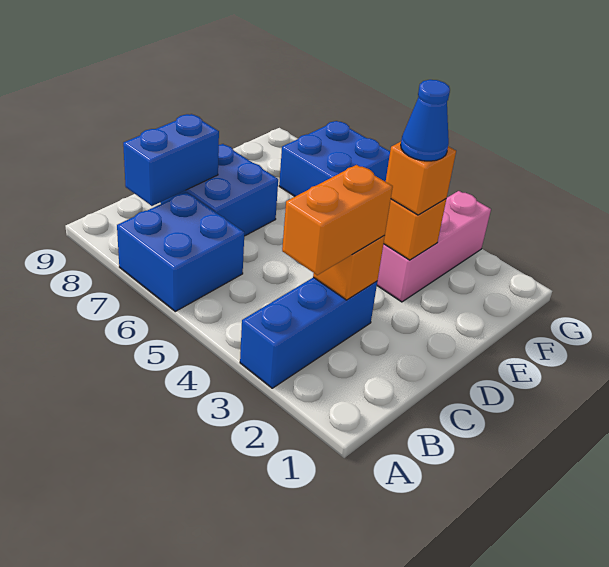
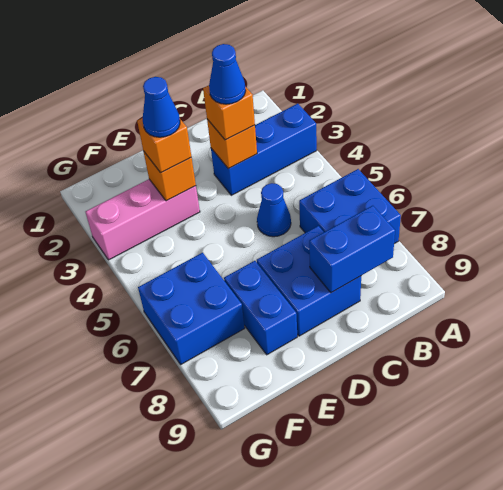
orange 1x2 brick [282,165,393,275] -> orange 1x1 brick [203,85,255,140]
none -> blue 1x1 cone [209,44,246,104]
none -> blue 1x1 cone [257,183,291,237]
none -> blue 1x2 brick [224,261,297,355]

